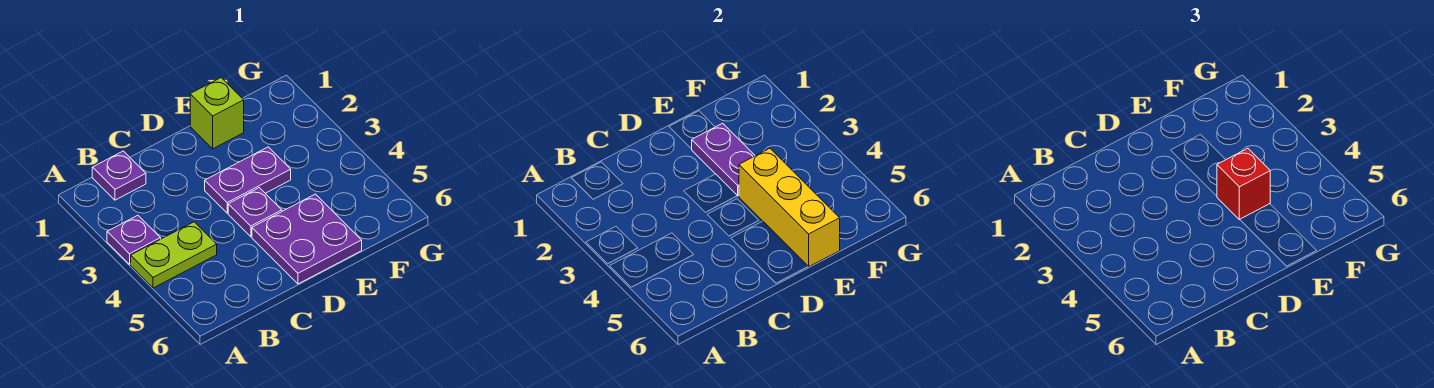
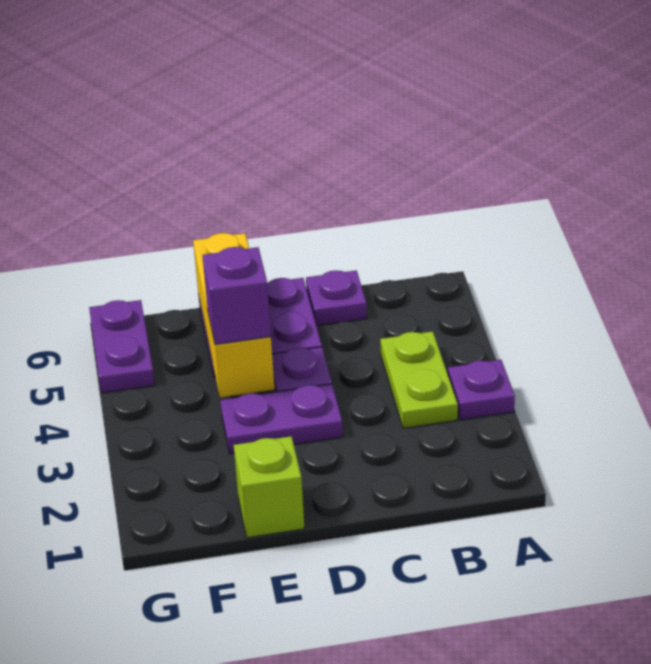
lime 1x2 plate [131,222,217,288] -> lime 1x2 plate turned to [380,331,458,428]
purple 1x1 plate [92,151,146,200] -> purple 1x1 plate moved to [306,270,367,326]
purple 1x2 plate [692,123,755,196] -> purple 1x2 plate moved to [89,300,155,393]
red 1x1 brick [1217,148,1270,220] -> purple 1x1 brick [203,247,271,345]

